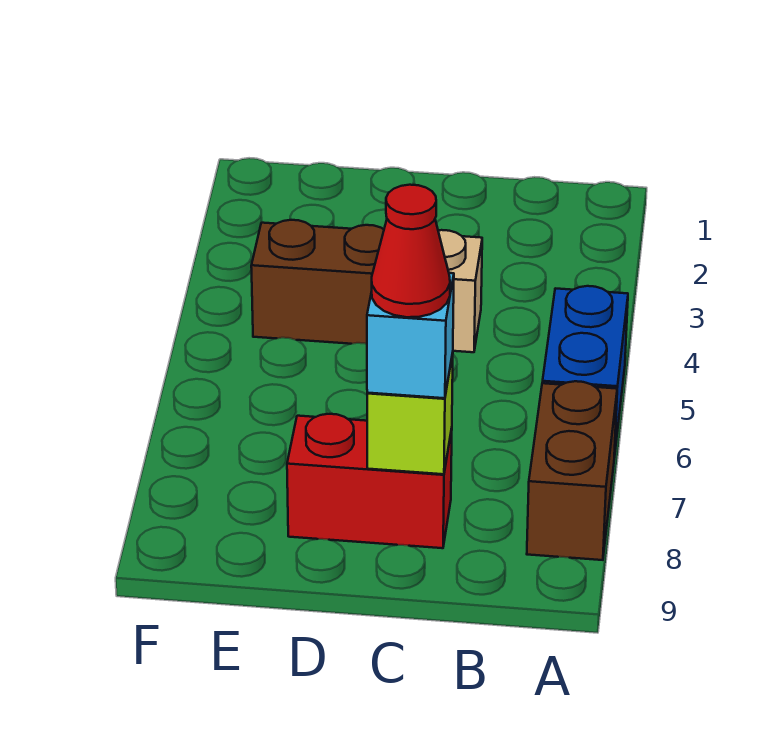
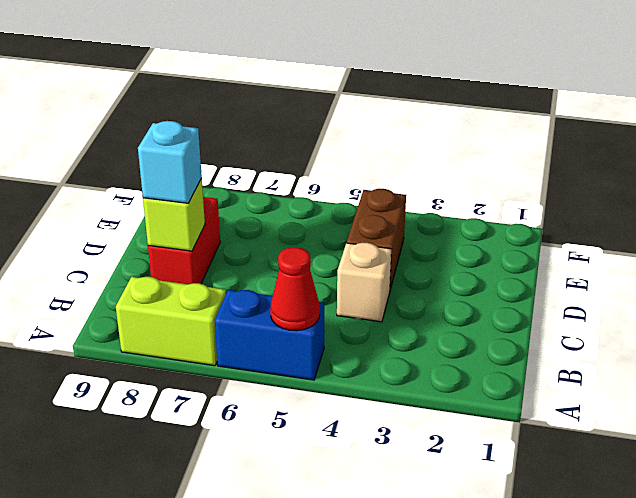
brown 1x2 brick [527,381,617,560] -> lime 1x2 brick [116,277,226,366]
red 1x1 cone [372,185,450,317] -> red 1x1 cone moved to [270,247,320,331]

